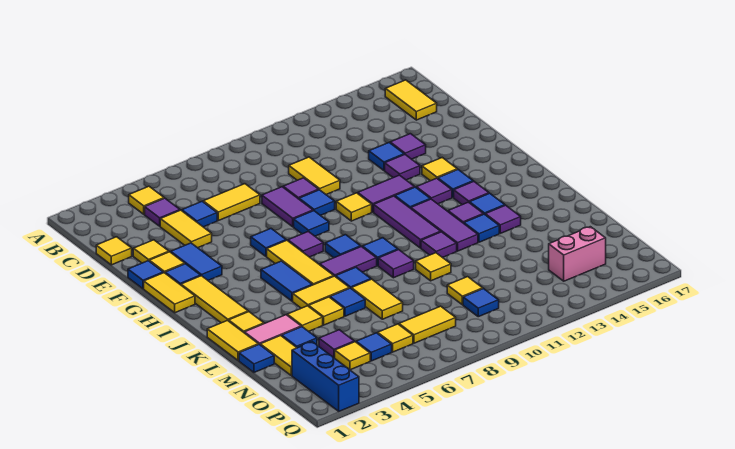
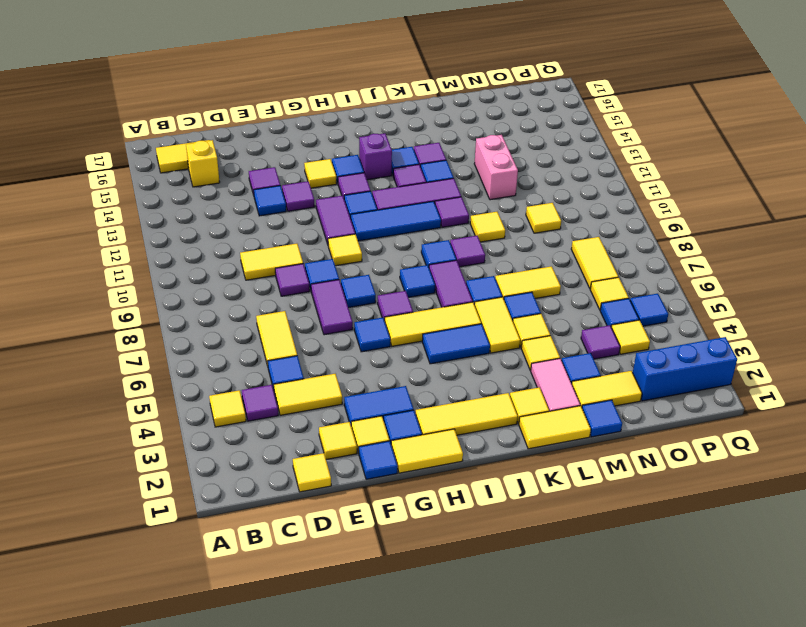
none -> yellow 1x1 brick [186,140,220,187]
purple 1x2 tile [262,187,313,227] -> purple 1x2 tile turned to [311,280,353,335]
purple 1x3 tile [374,196,441,248] -> blue 1x3 tile [351,201,441,241]
purple 1x1 tile [454,181,489,205] -> purple 1x1 brick [359,133,392,180]
blue 1x1 tile [463,289,499,317] -> blue 1x1 tile moved to [630,294,668,326]
pink 1x2 brick [549,227,606,281] -> pink 1x2 brick moved to [474,135,518,200]

